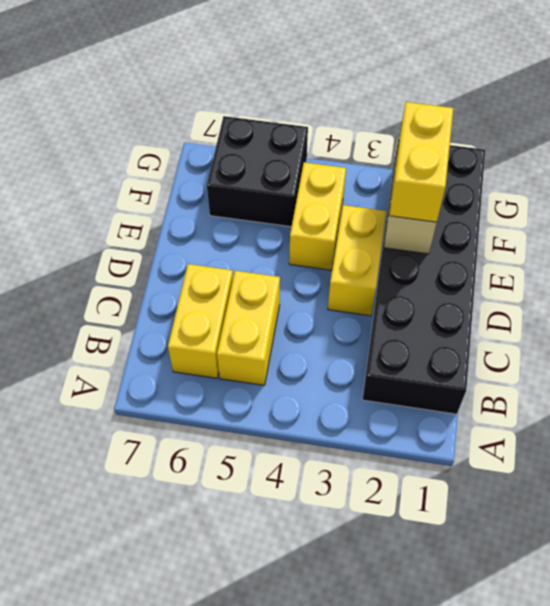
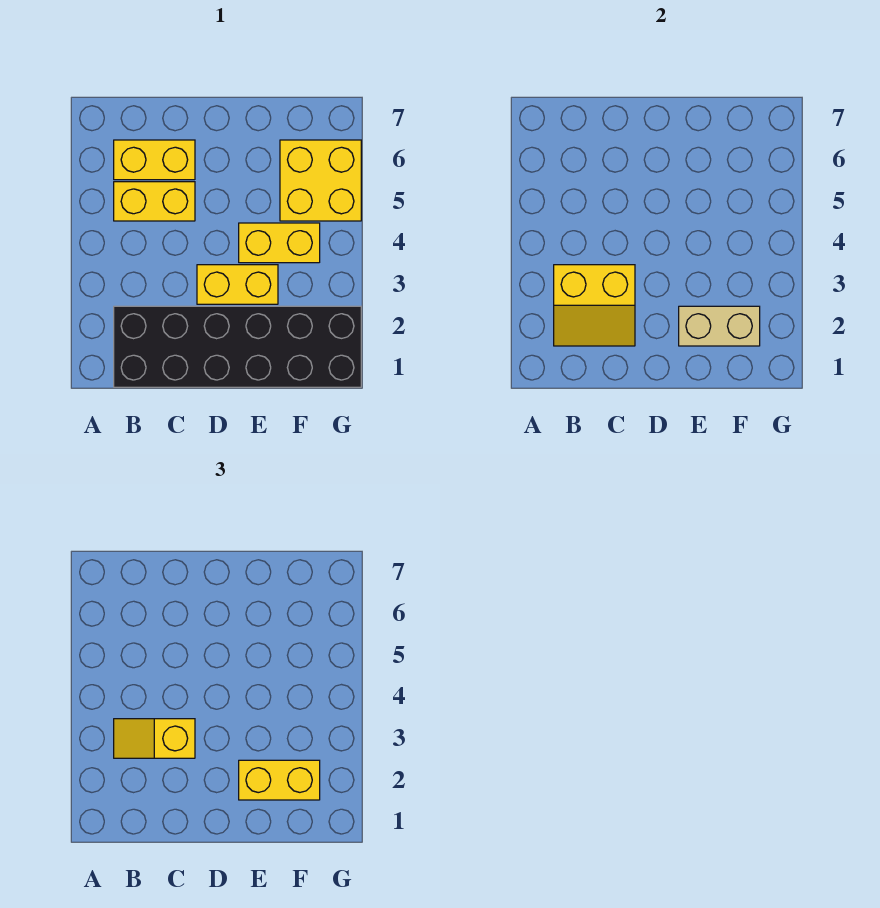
none -> yellow 2x2 slope [554,265,635,346]
none -> yellow 1x2 slope [114,719,195,758]
black 2x2 brick [207,116,308,227] -> yellow 2x2 brick [280,140,361,221]

